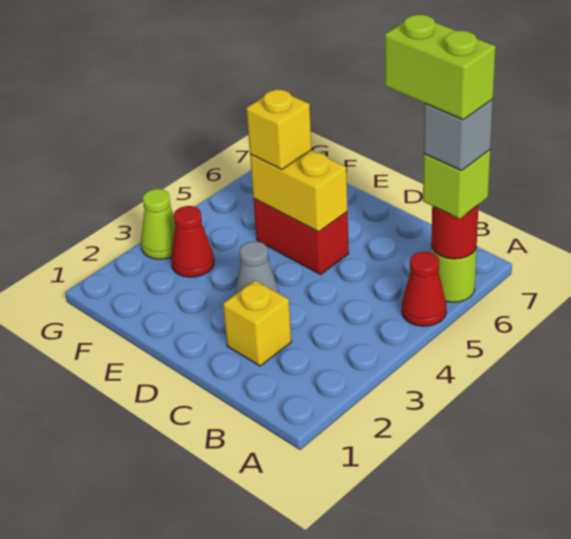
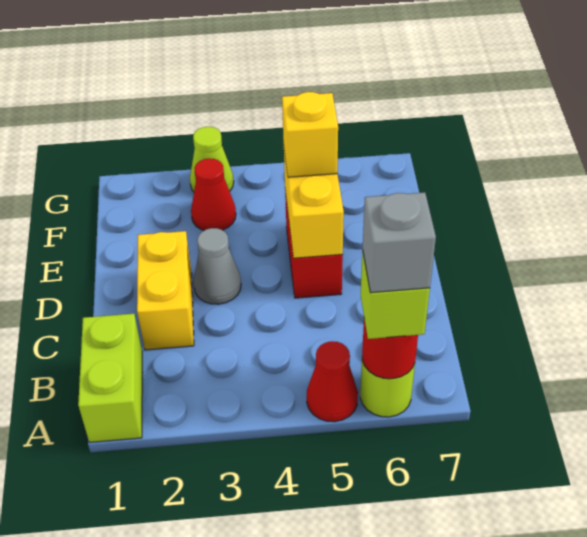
lime 1x2 brick [385,15,496,120] -> lime 1x2 brick moved to [78,314,142,442]
yellow 1x1 brick [223,281,291,366] -> yellow 1x2 brick [137,231,194,350]

